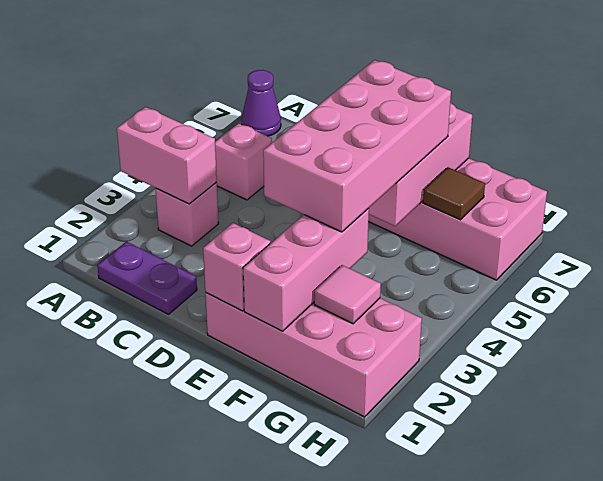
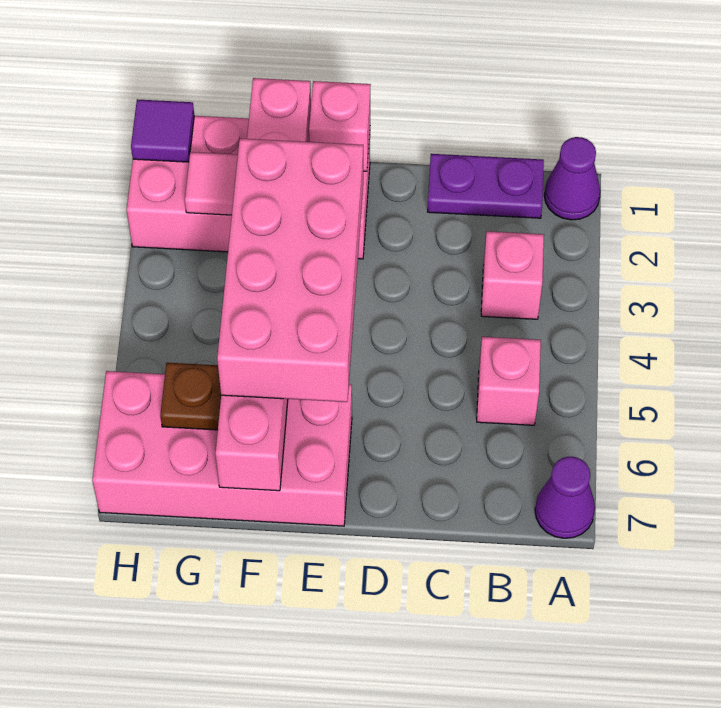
none -> purple 1x1 cone [544,137,600,220]
pink 1x2 brick [117,107,217,204] -> none
brown 1x1 tile [423,167,485,220] -> brown 1x1 plate [160,363,221,430]
none -> purple 1x1 tile [131,99,194,162]

